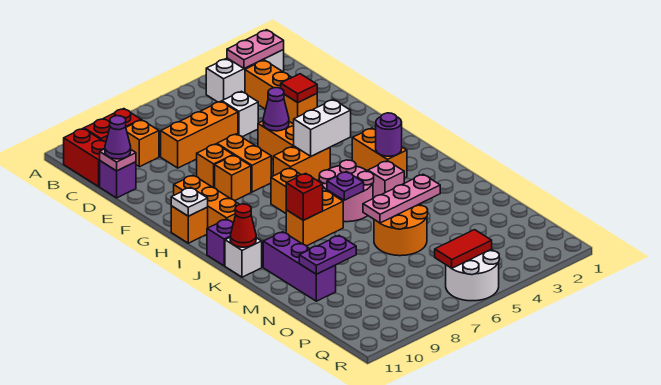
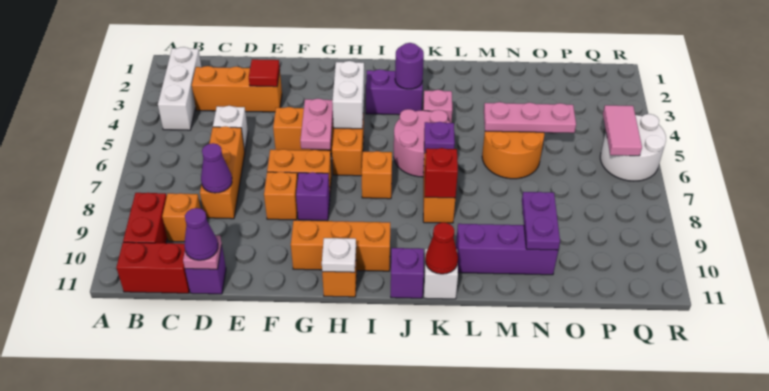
pink 1x2 plate [227,30,284,69] -> pink 1x2 plate moved to [300,99,333,150]
purple 1x1 cone [263,88,289,131] -> purple 1x1 cone moved to [201,143,232,193]
orange 1x1 brick [215,155,251,201] -> purple 1x1 brick [296,172,330,221]
orange 1x2 brick [352,128,407,178] -> purple 1x2 brick [366,69,423,115]
pink 1x3 plate [363,174,440,223] -> pink 1x3 plate turned to [484,102,576,133]
red 1x2 tile [435,230,492,268] -> pink 1x2 tile [603,105,642,156]

